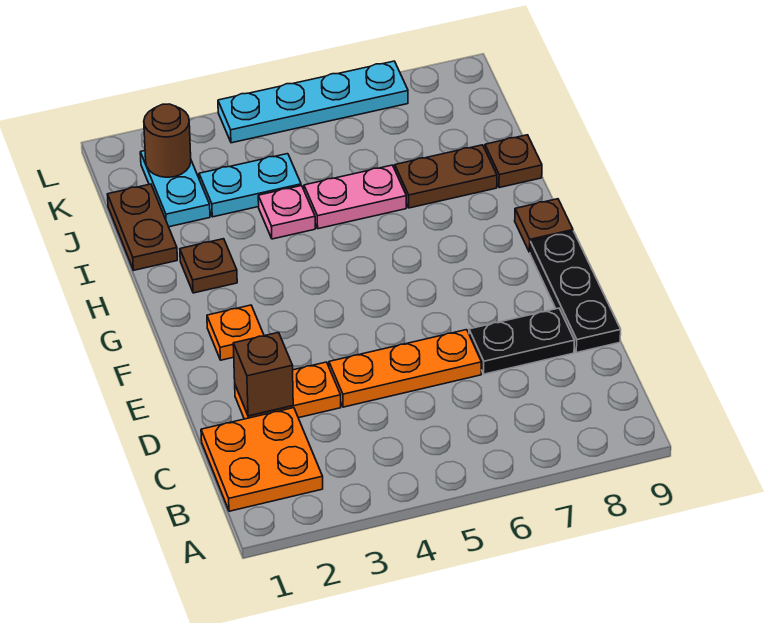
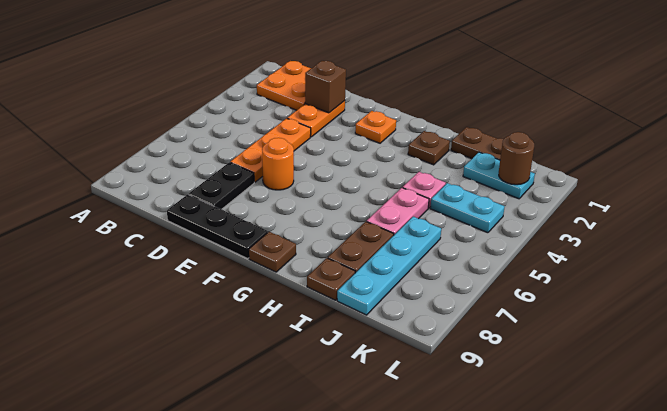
none -> orange 1x1 round brick [262,138,294,190]
cyan 1x2 plate [199,154,301,217] -> cyan 1x2 plate turned to [430,183,505,233]
cyan 1x4 plate [218,61,408,143] -> cyan 1x4 plate moved to [337,217,441,315]

